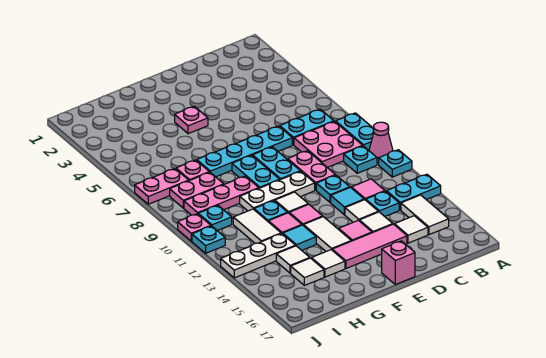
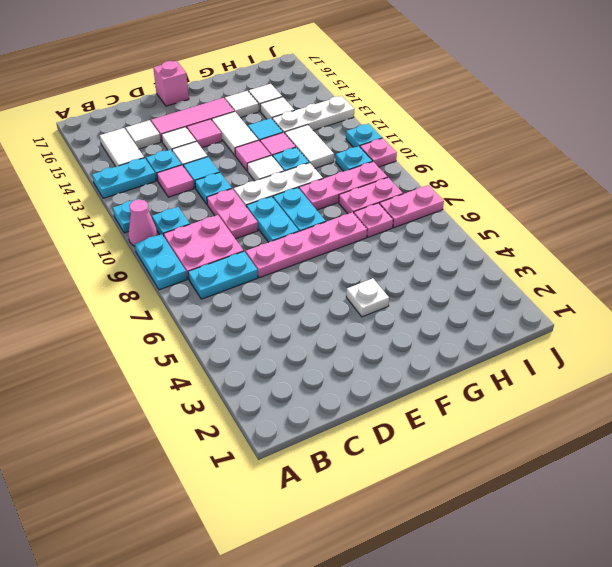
cyan 1x4 plate [197,126,292,177] -> pink 1x4 plate [246,212,367,278]
pink 1x1 plate [175,106,208,134] -> white 1x1 plate [346,278,389,317]

